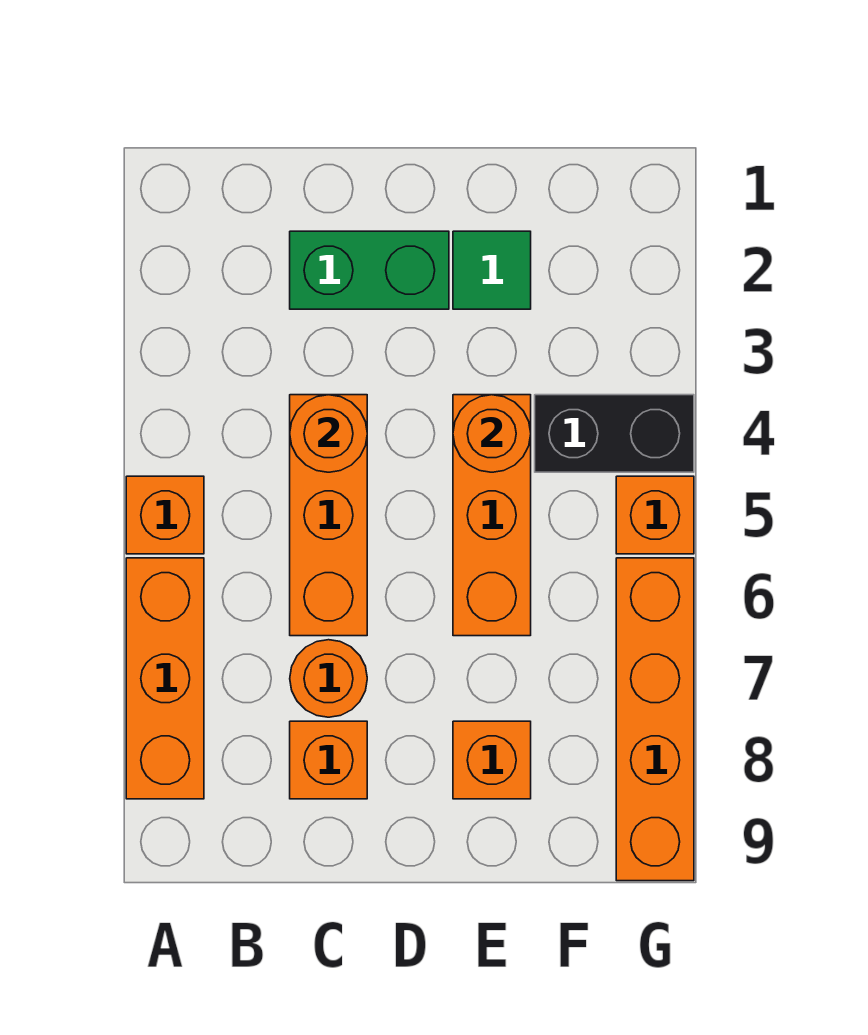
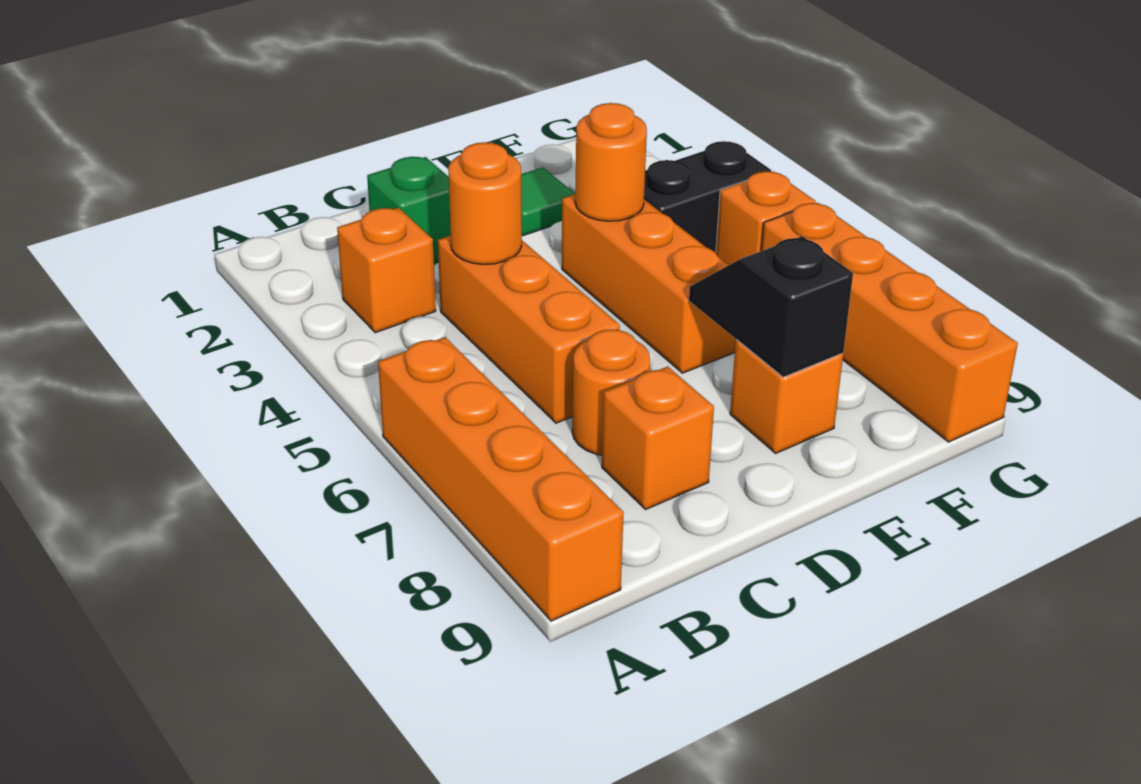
orange 1x1 brick [126,476,204,554] -> orange 1x1 brick moved to [337,208,436,333]
orange 1x3 brick [126,558,204,799] -> orange 1x4 brick [378,337,624,621]
green 1x2 brick [290,231,449,309] -> green 1x1 brick [367,157,451,265]
none -> black 1x2 slope [689,236,853,377]

